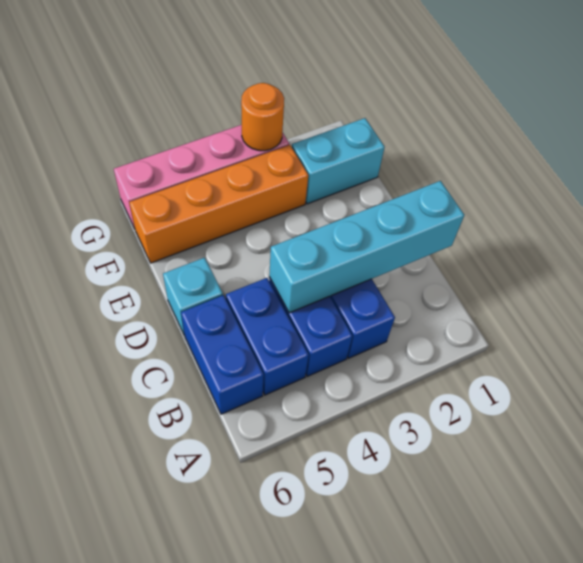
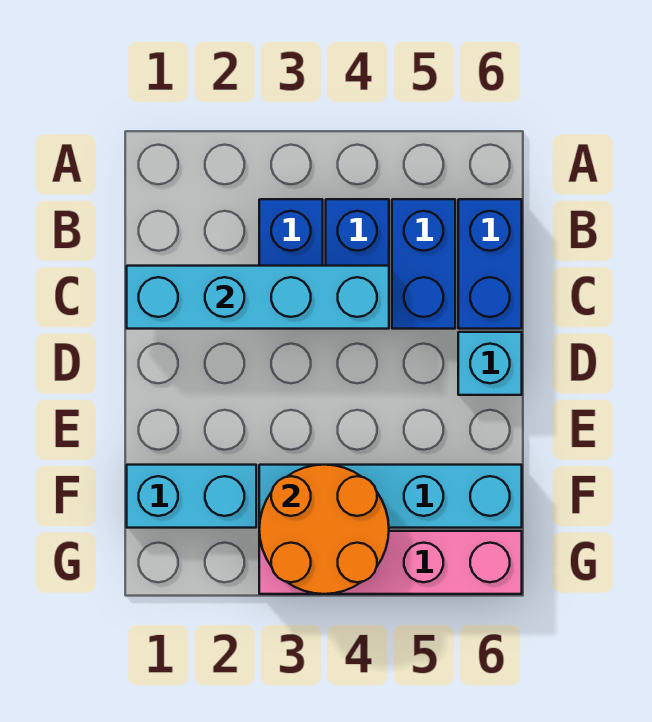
orange 1x4 brick [129,145,308,263] -> cyan 1x4 brick [259,465,522,528]
orange 1x1 round brick [241,83,284,151] -> orange 2x2 round brick [259,465,389,594]

